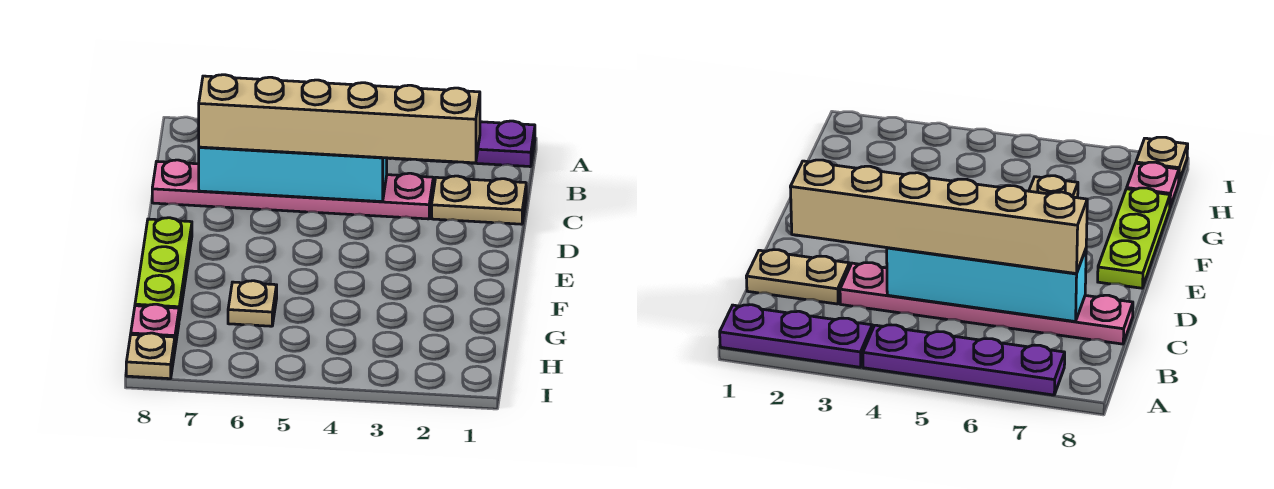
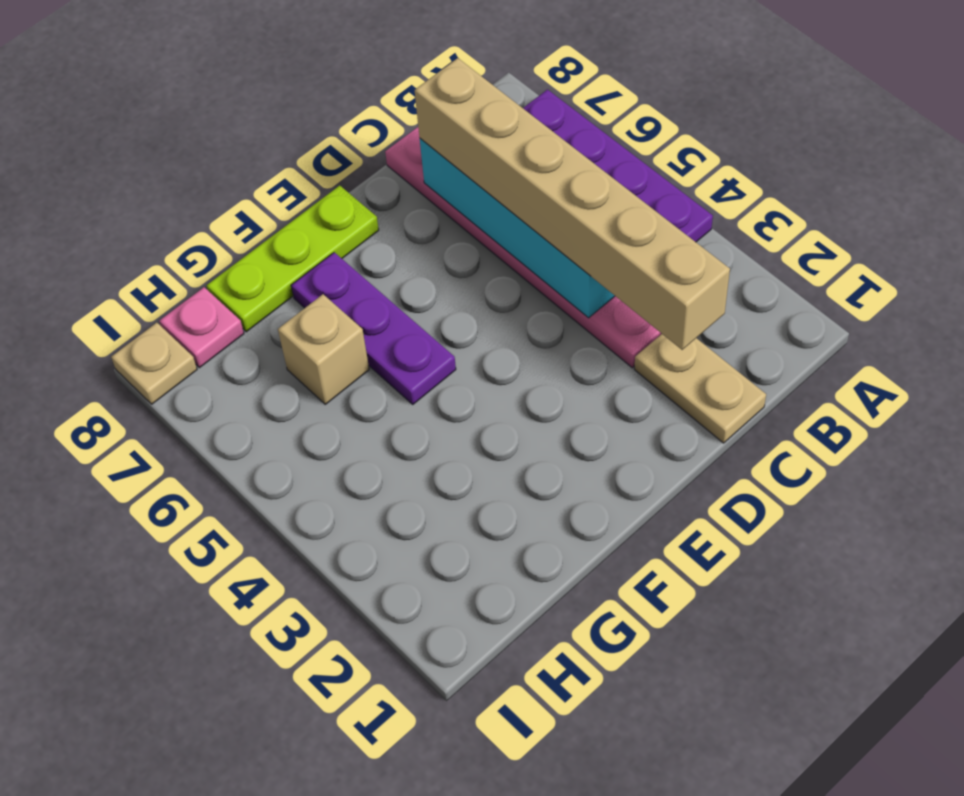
purple 1x3 plate [394,121,535,167] -> purple 1x3 plate moved to [291,252,456,404]
tan 1x1 plate [228,281,277,326] -> tan 1x1 brick [278,294,369,404]

